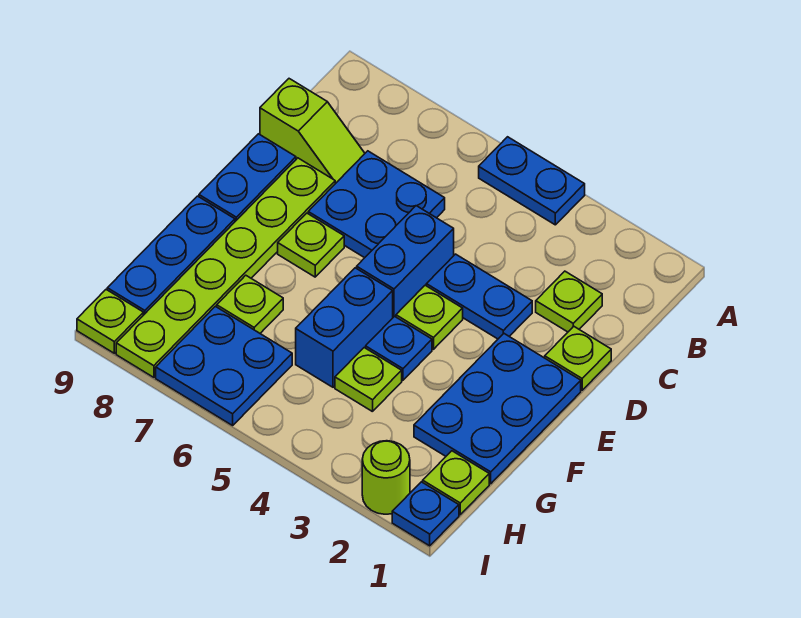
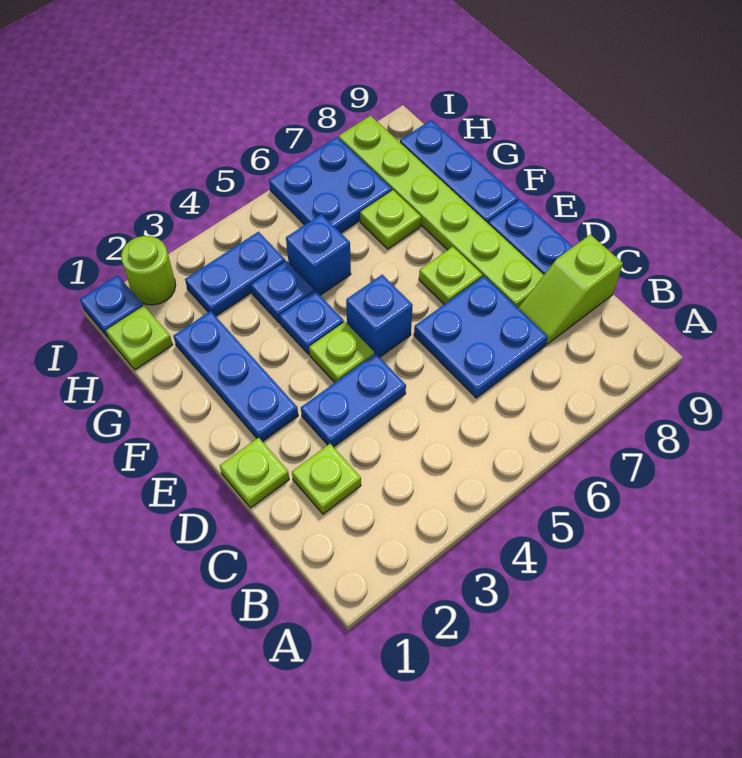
blue 1x2 plate [479,137,585,225] -> blue 1x2 plate moved to [185,232,285,316]
blue 1x2 brick [357,206,454,317] -> blue 1x1 brick [346,275,413,357]
blue 2x3 plate [414,334,581,484] -> blue 1x3 plate [173,311,298,442]
blue 1x2 brick [296,268,393,387] -> blue 1x1 brick [286,214,351,295]
lime 1x1 plate [335,348,402,412] -> blue 1x1 plate [251,261,314,323]
lime 1x1 plate [77,290,143,353] -> none

